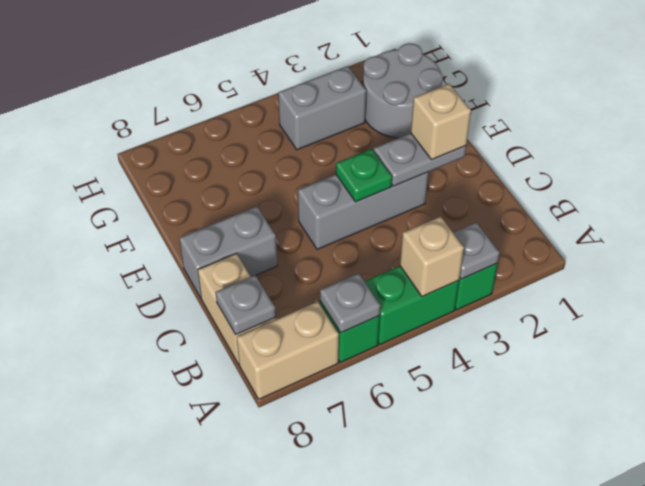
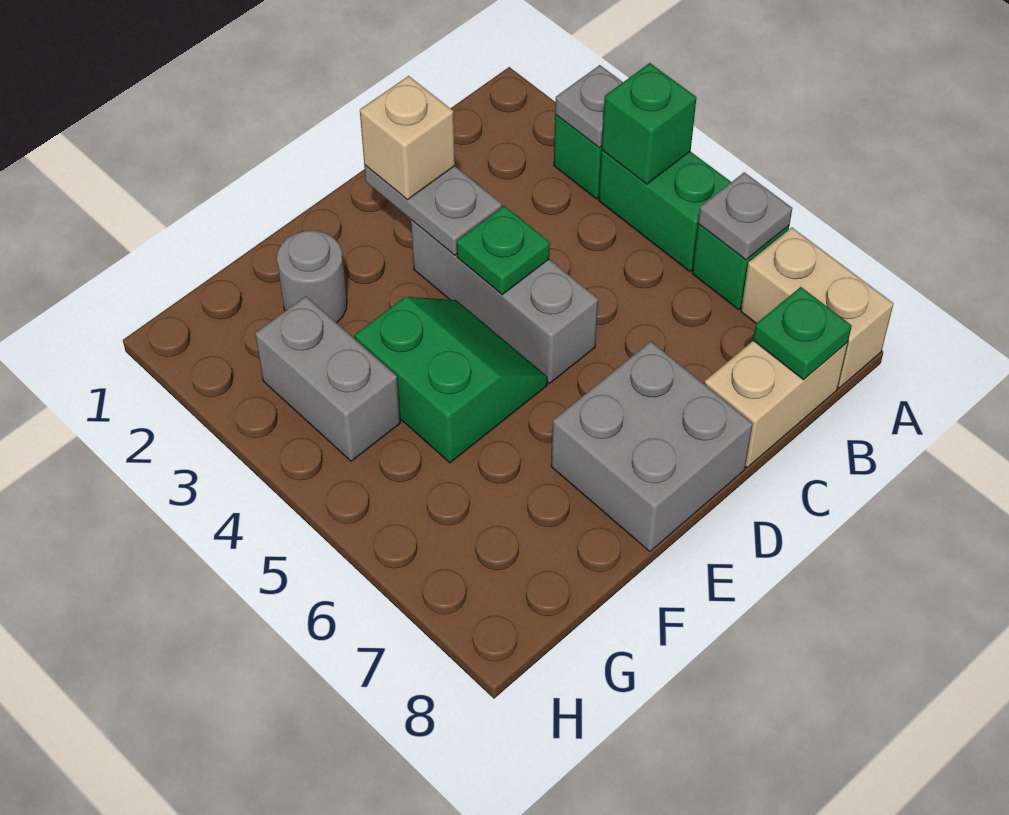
tan 1x1 brick [400,217,464,297] -> green 1x1 brick [602,63,697,184]
grey 1x1 plate [216,275,276,335] -> green 1x1 plate [753,287,852,380]
grey 1x2 brick [179,206,277,298] -> grey 2x2 brick [551,341,753,552]
none -> green 2x2 slope [355,297,548,463]
grey 2x2 round brick [363,43,443,138] -> grey 1x1 round brick [277,231,347,323]

